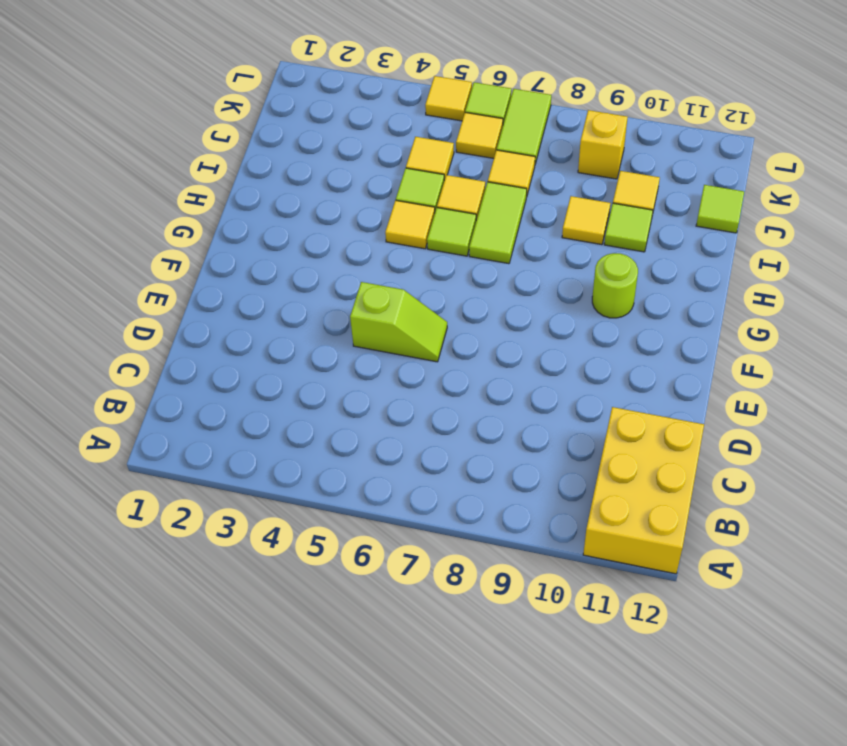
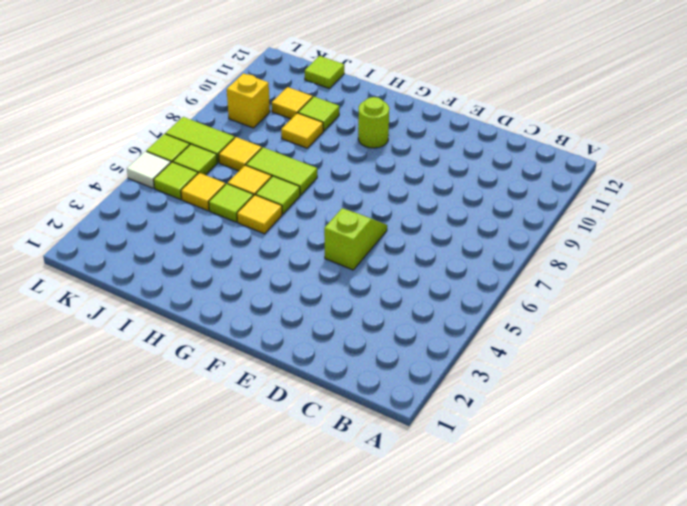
yellow 2x3 brick [583,407,704,574] -> none
none -> lime 1x1 tile [154,162,198,199]
yellow 1x1 tile [456,113,503,158] -> lime 1x1 tile [173,144,217,175]
yellow 1x1 tile [425,76,472,121] -> white 1x1 tile [127,151,171,188]

